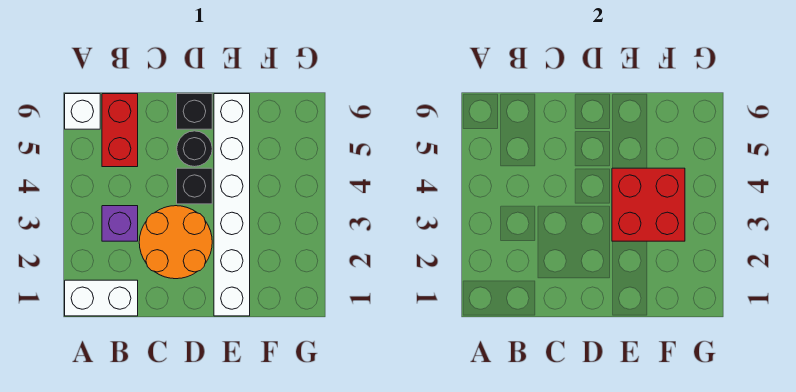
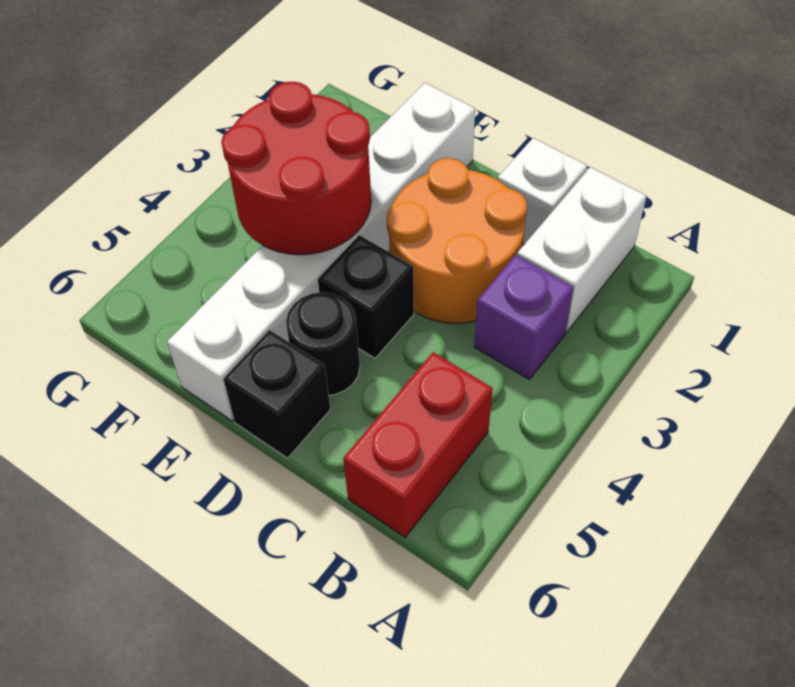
white 1x2 brick [65,280,138,316] -> white 1x2 brick turned to [517,167,647,332]
white 1x1 brick [65,94,100,129] -> white 1x1 brick moved to [498,138,587,244]
red 2x2 brick [612,168,685,241] -> red 2x2 round brick [221,82,371,255]

